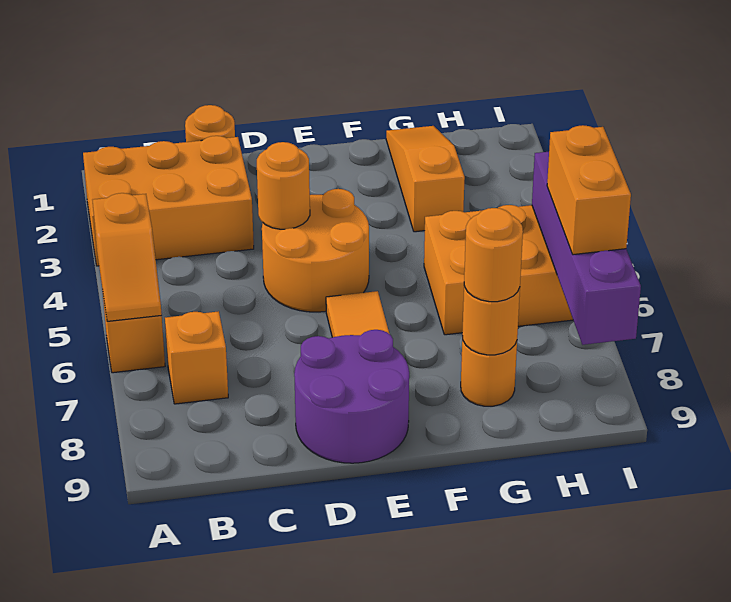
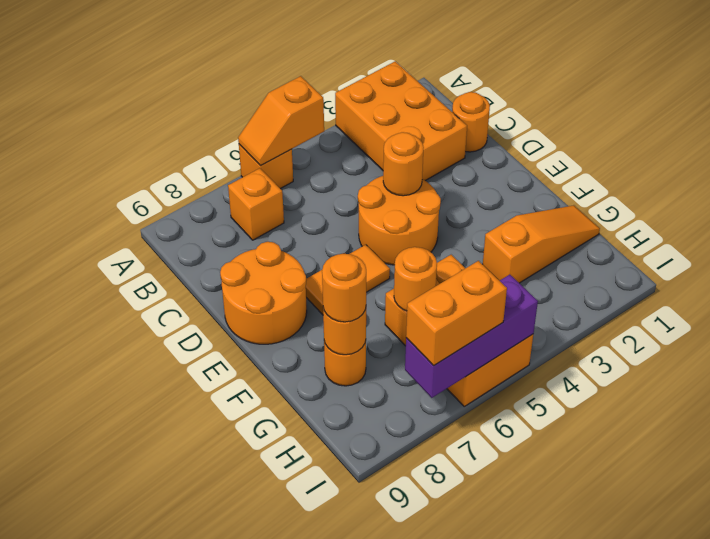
purple 2x2 round brick [294,330,409,463] -> orange 2x2 round brick [220,241,307,344]
none -> orange 1x1 round brick [394,247,437,311]
purple 1x4 brick [532,152,641,345] -> purple 1x3 brick [405,275,538,398]

